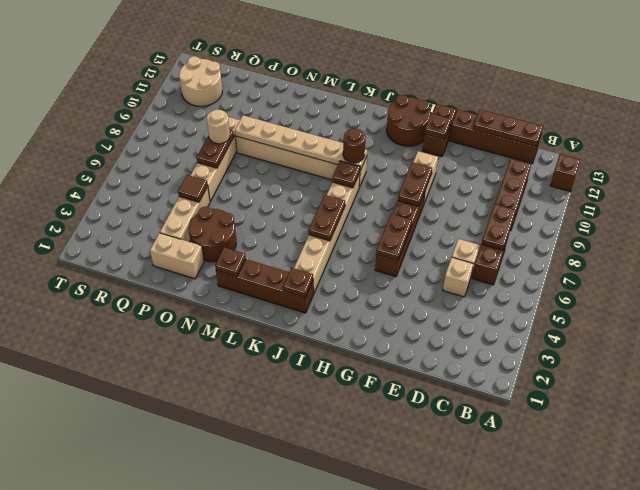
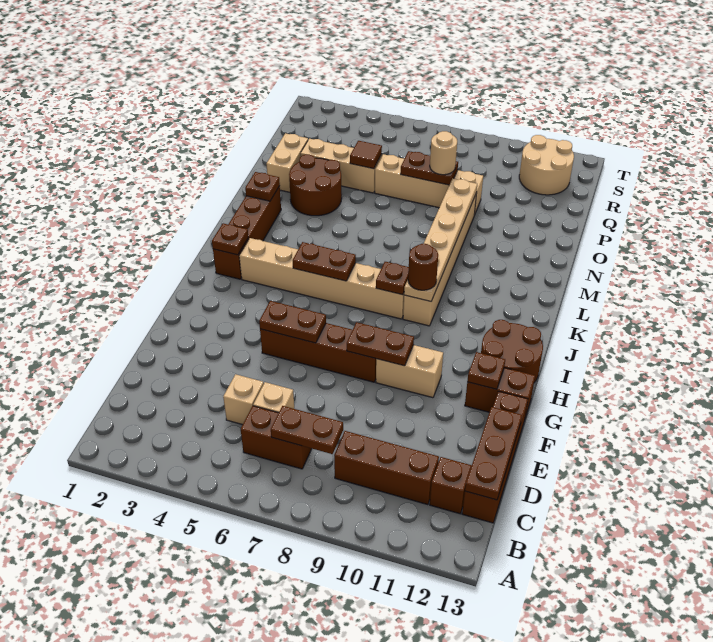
brown 1x1 brick [550,154,581,192] -> brown 1x1 brick moved to [430,457,472,514]

